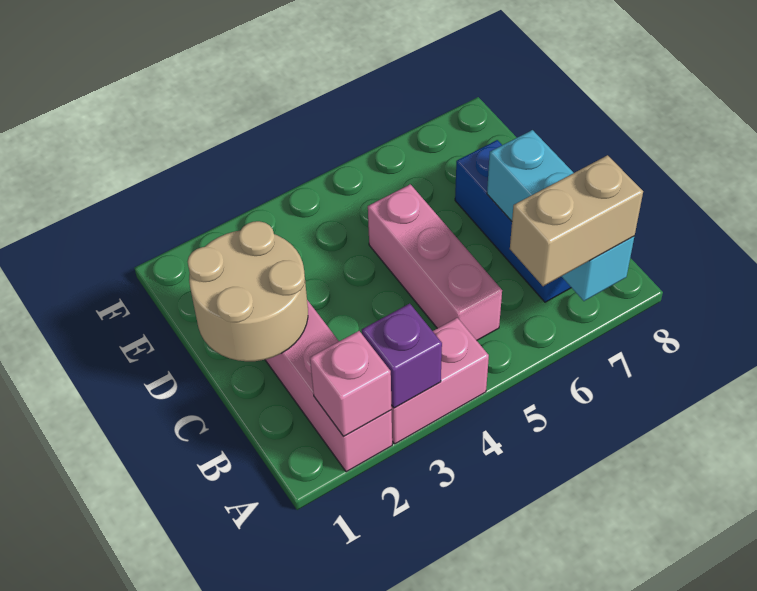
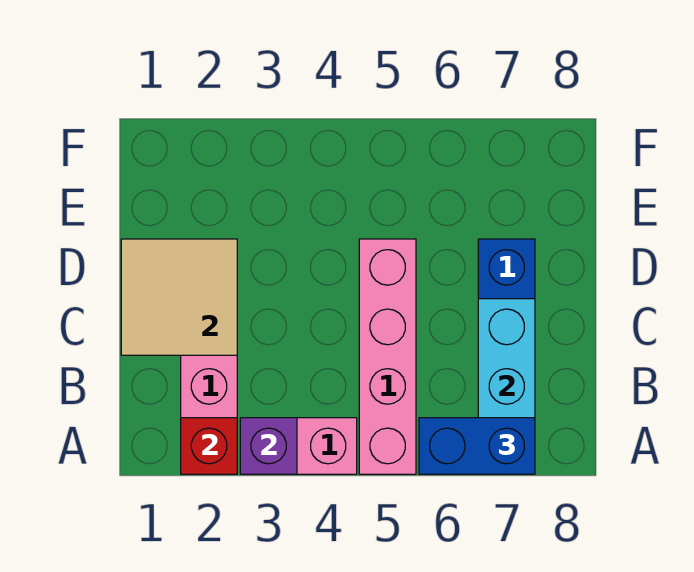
pink 1x1 brick [310,331,392,436] -> red 1x1 brick [181,418,237,474]
tan 1x2 brick [510,155,643,286] -> blue 1x2 brick [419,418,535,474]
pink 1x3 brick [368,184,502,340] -> pink 1x4 brick [359,239,416,474]
tan 2x2 round brick [188,221,308,361] -> tan 2x2 tile [121,239,237,355]

